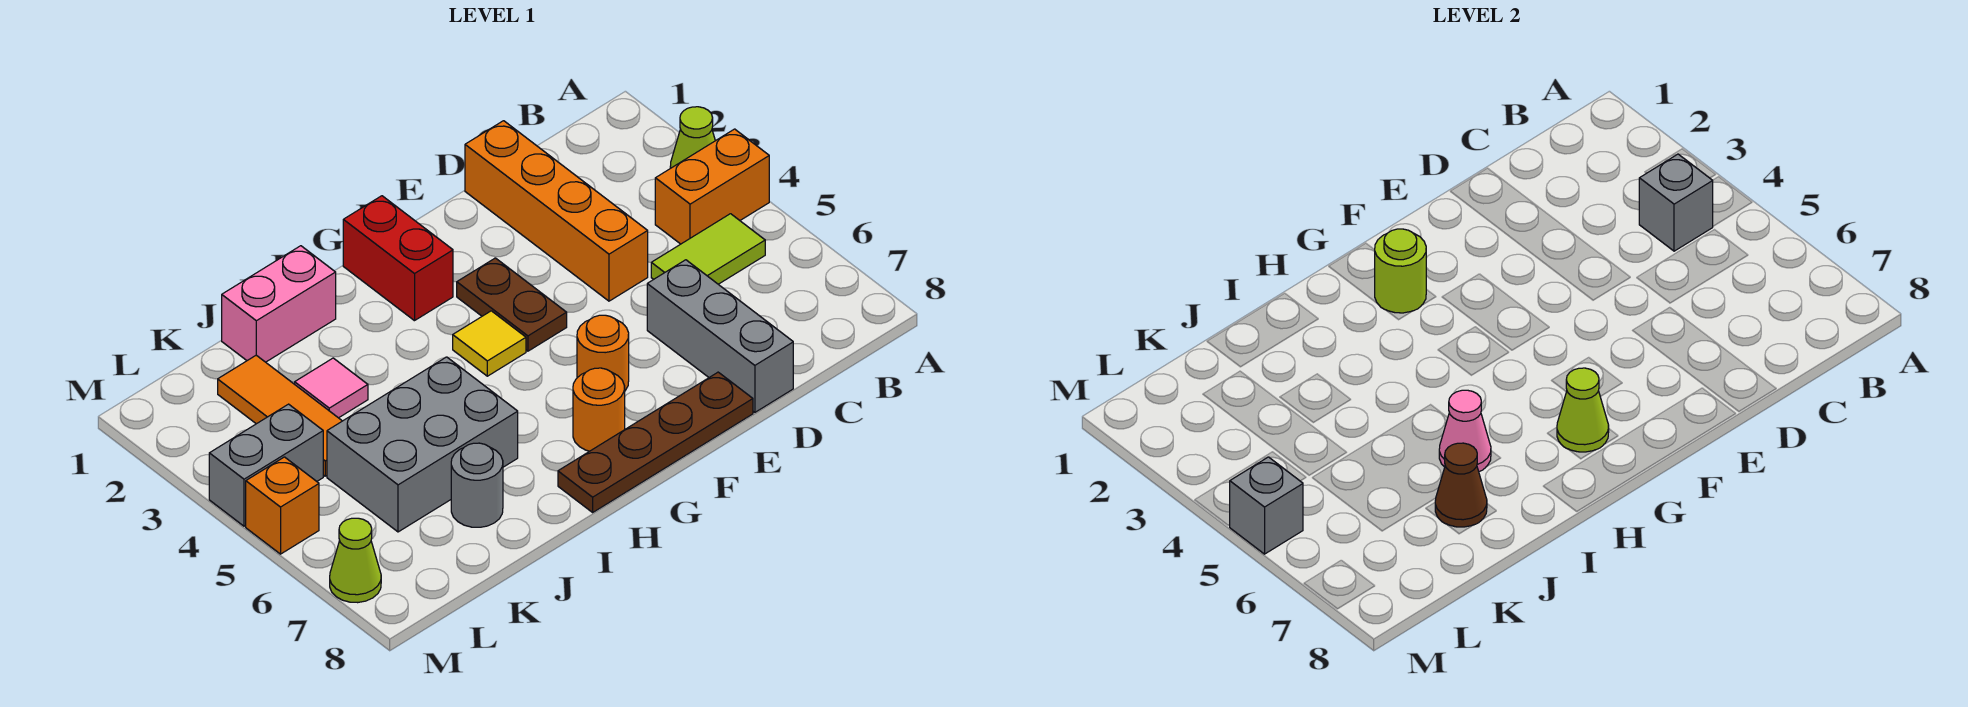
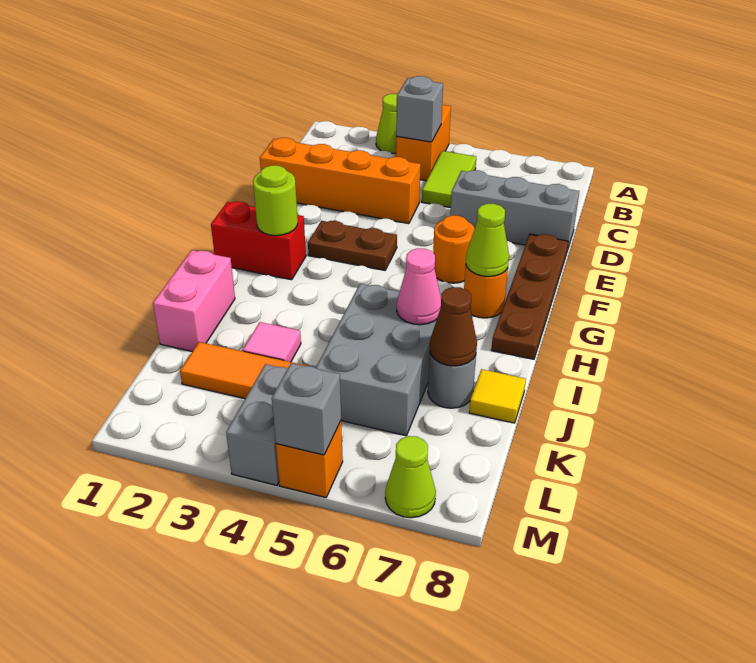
yellow 1x1 tile [453,311,526,376] -> yellow 1x1 tile moved to [469,369,526,423]

